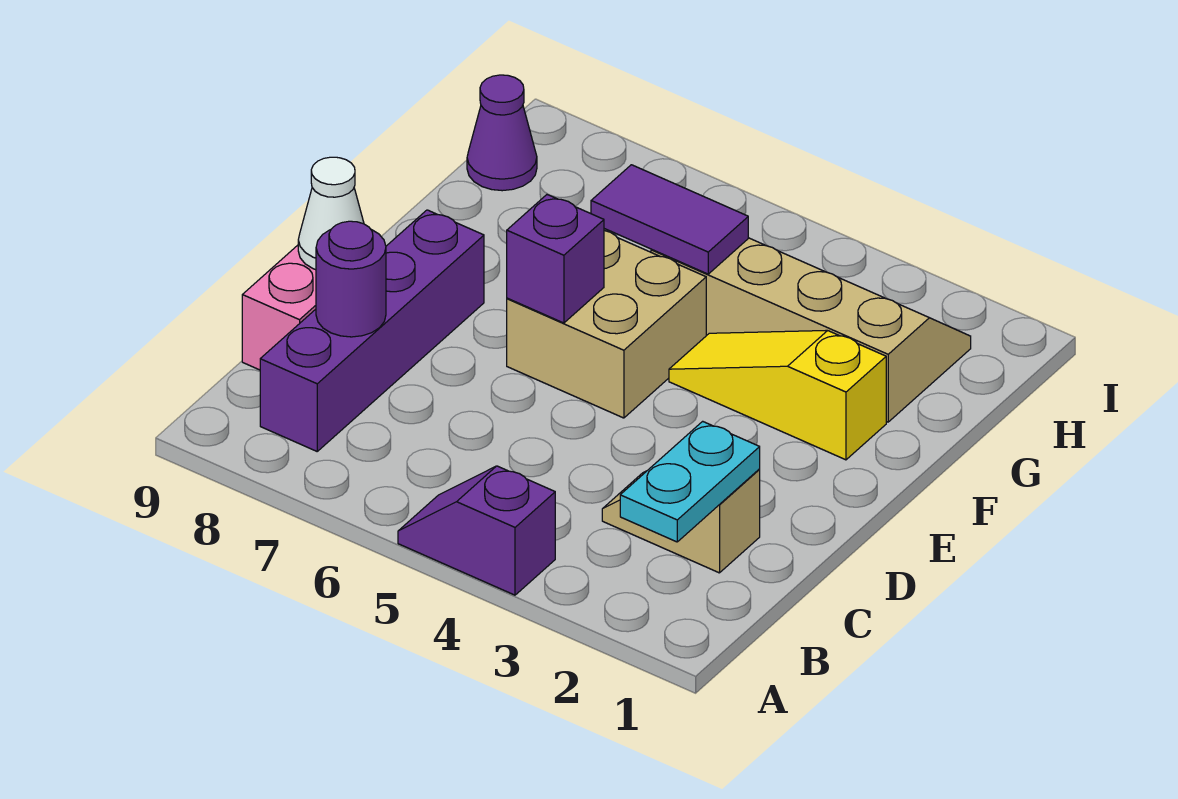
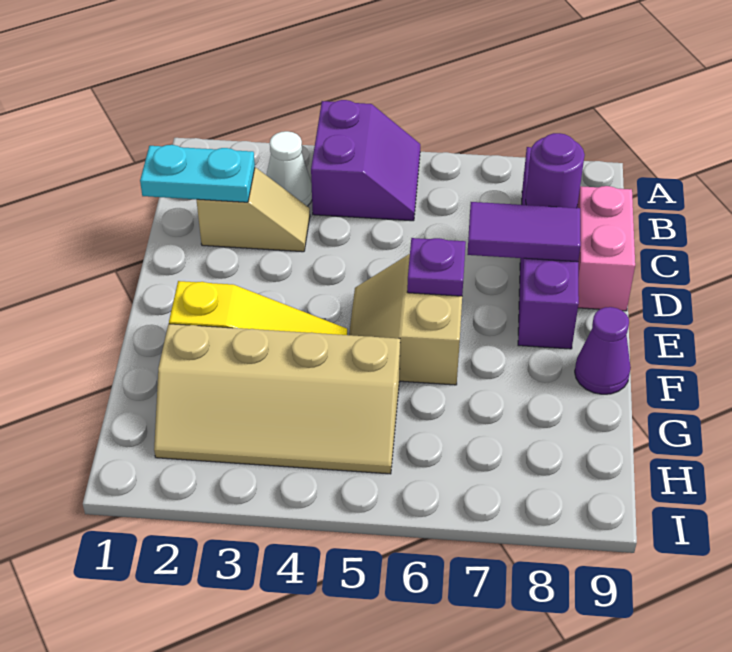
purple 1x2 slope [398,466,555,595] -> purple 2x2 slope [311,100,420,221]
cyan 1x2 plate [620,421,760,542] -> cyan 1x2 plate turned to [140,145,255,202]
white 1x1 cone [298,157,364,270] -> white 1x1 cone moved to [266,131,312,206]
tan 2x2 brick [507,231,706,418] -> tan 2x2 slope [349,254,462,385]
purple 1x1 brick [507,195,604,323] -> purple 1x1 plate [407,238,466,296]
purple 1x2 tile [591,165,748,274] -> purple 1x2 tile moved to [467,202,581,262]
purple 1x1 cone [467,75,537,191] -> purple 1x1 cone moved to [575,307,631,394]

